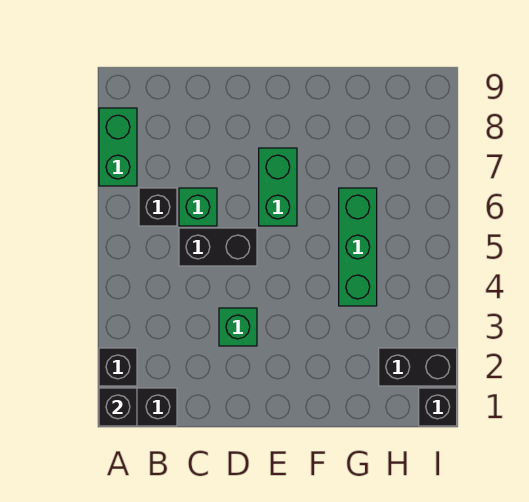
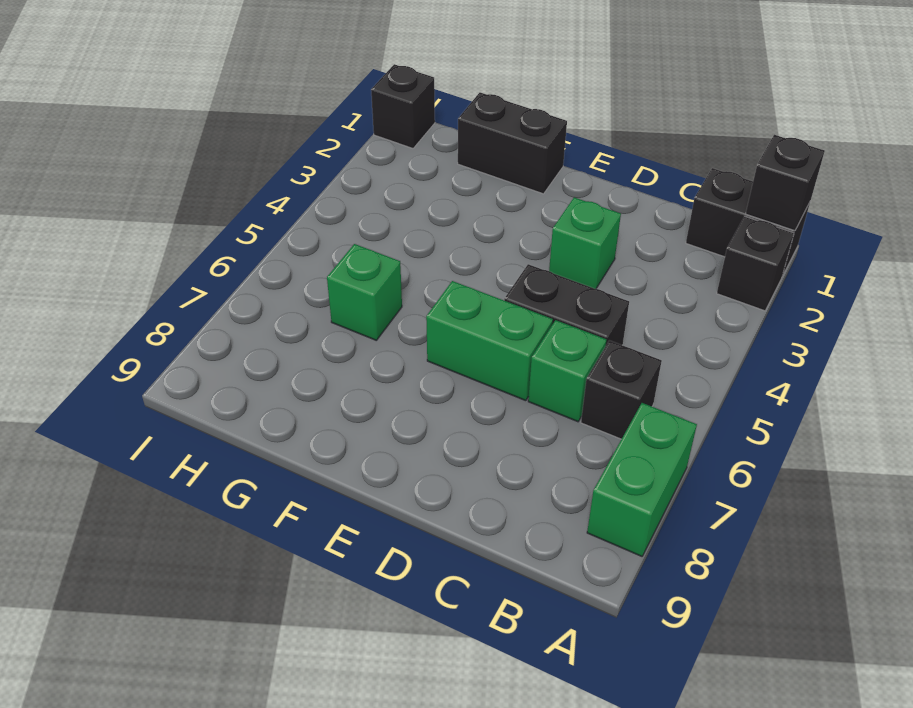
green 1x2 brick [259,148,297,226] -> green 1x2 brick turned to [426,281,553,401]
green 1x3 brick [339,188,377,306] -> green 1x1 brick [327,244,402,340]
black 1x2 brick [379,348,457,386] -> black 1x2 brick moved to [458,92,567,194]

